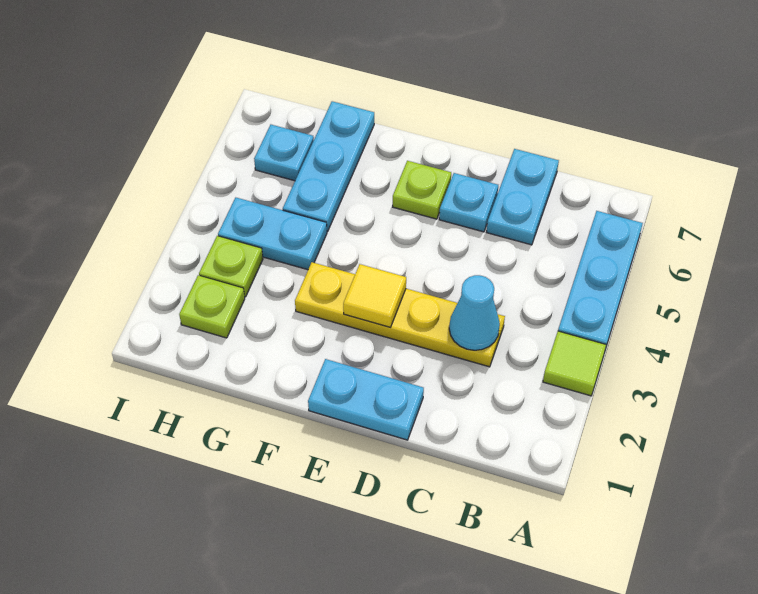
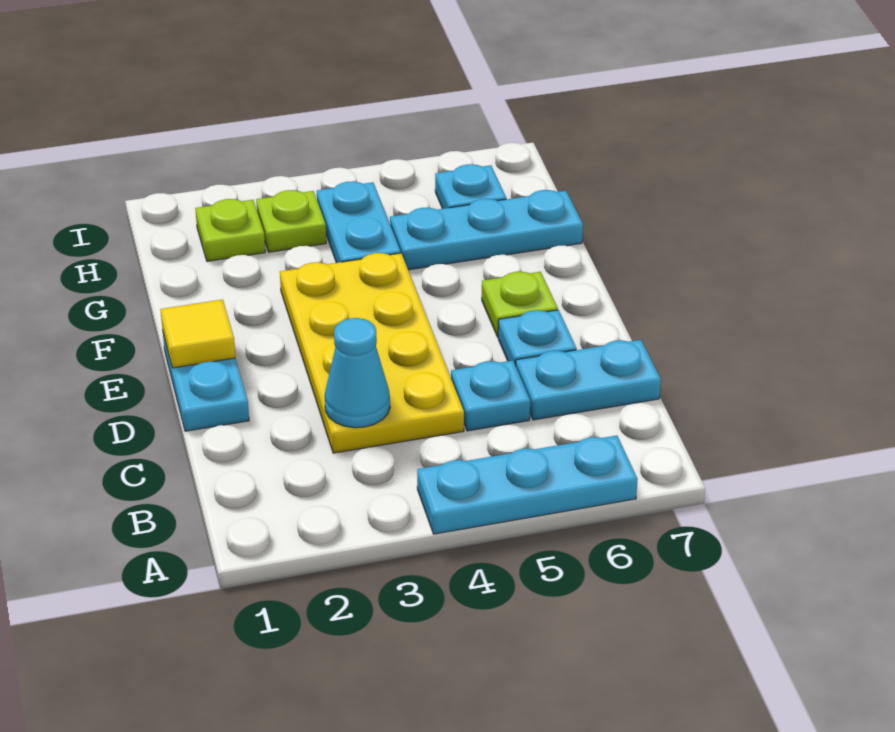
lime 1x1 tile [543,331,606,396] -> none
yellow 1x4 plate [295,262,505,367] -> yellow 2x4 plate [280,253,464,453]
none -> cyan 1x1 plate [451,360,530,431]
yellow 1x1 tile [343,264,406,327] -> yellow 1x1 tile moved to [160,300,236,368]

